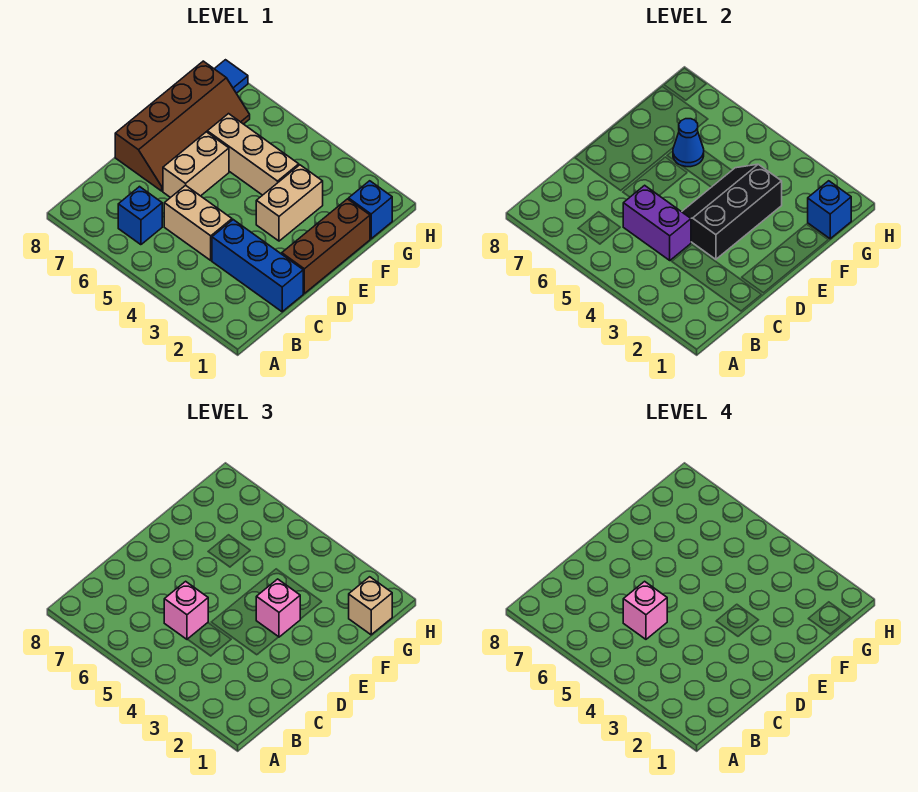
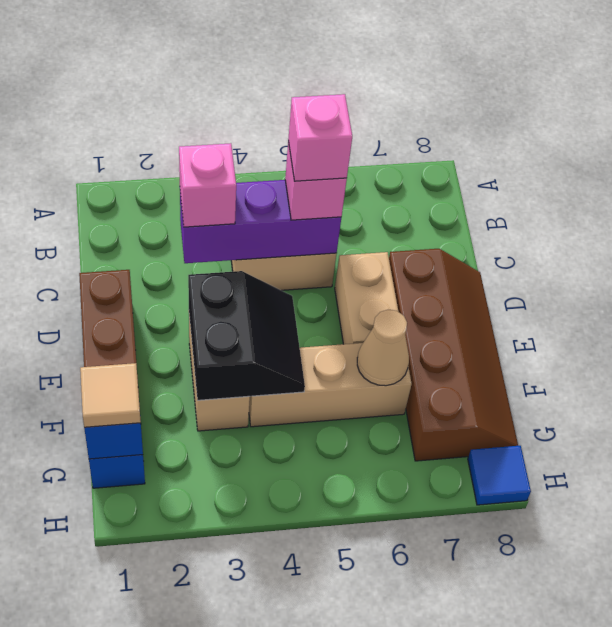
blue 1x1 brick [118,187,162,245] -> none
blue 1x3 brick [212,220,303,312] -> none
purple 1x2 brick [623,185,691,260] -> purple 1x3 brick [180,180,341,263]
black 2x3 slope [682,164,782,259] -> black 2x2 slope [188,271,305,400]
brown 2x4 slope [115,61,250,191] -> brown 2x4 slope turned to [389,249,518,461]
pink 1x1 brick [256,579,300,637] -> pink 1x1 brick moved to [179,143,236,227]
blue 1x1 cone [673,119,704,167] -> tan 1x1 cone [357,310,409,386]
tan 1x1 brick [349,577,392,635] -> tan 1x1 tile [80,363,141,427]

